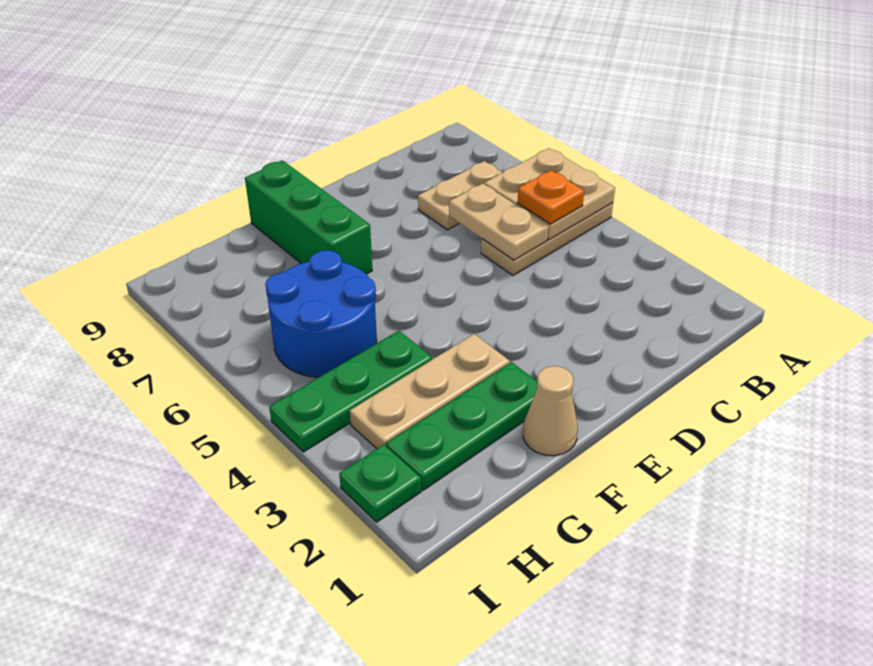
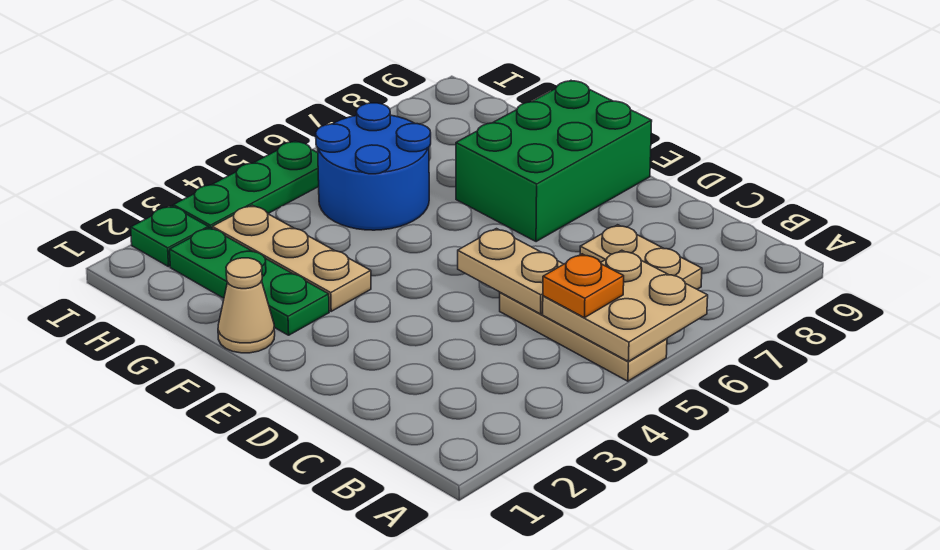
tan 1x2 plate [449,183,549,260] -> tan 1x2 plate turned to [458,229,563,314]
green 1x3 brick [245,160,372,274] -> green 2x3 brick [456,81,652,242]
green 1x3 plate [269,331,432,452] -> green 1x3 plate turned to [173,141,319,228]

